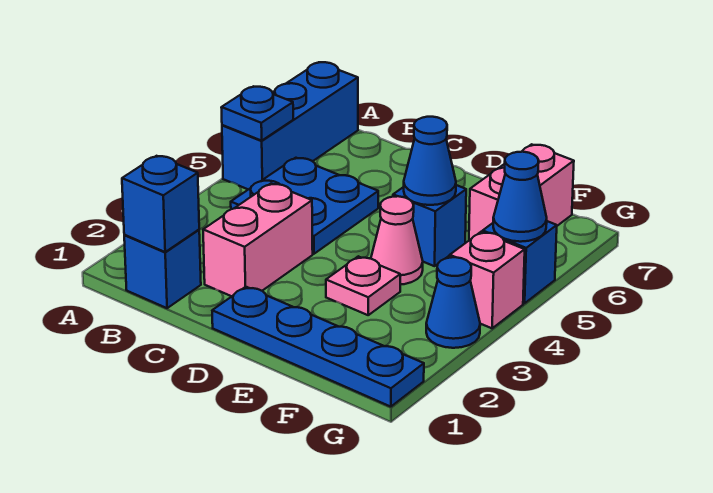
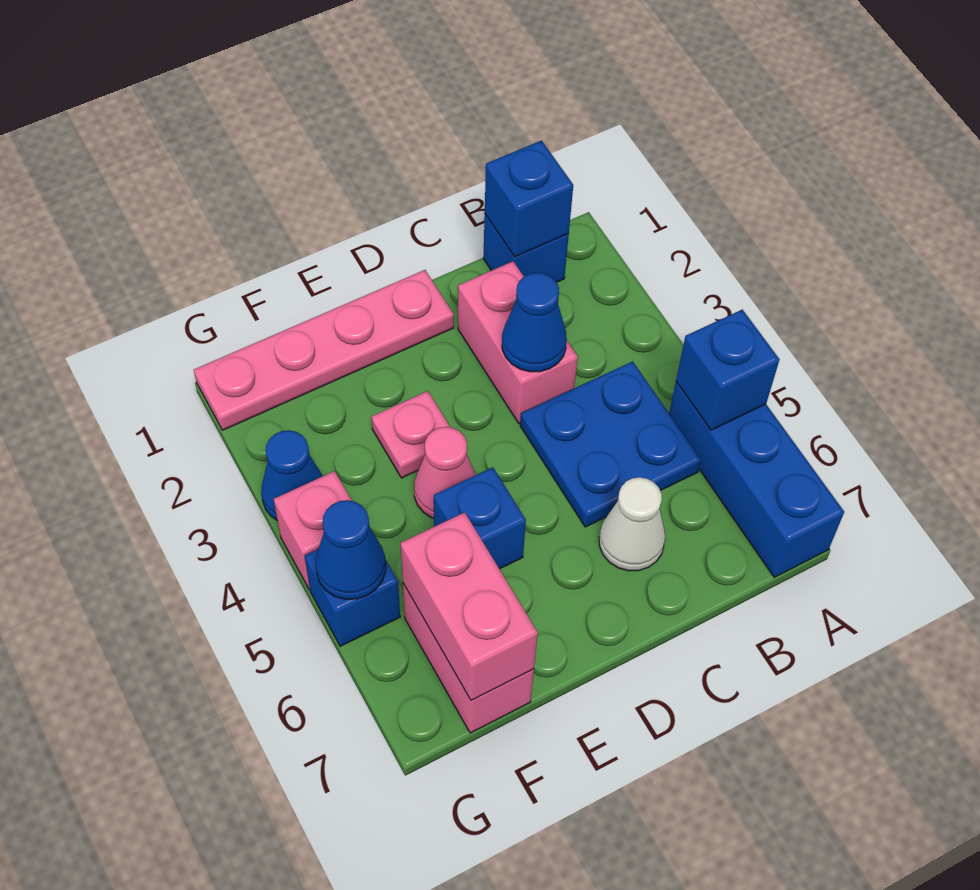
blue 1x1 plate [221,86,293,141] -> blue 1x1 brick [676,310,780,430]
none -> white 1x1 cone [599,477,665,571]
blue 1x4 plate [212,287,424,407] -> pink 1x4 plate [194,270,454,430]
blue 1x1 cone [404,117,456,205] -> blue 1x1 cone moved to [502,273,567,372]
none -> pink 1x2 brick [401,512,538,701]

